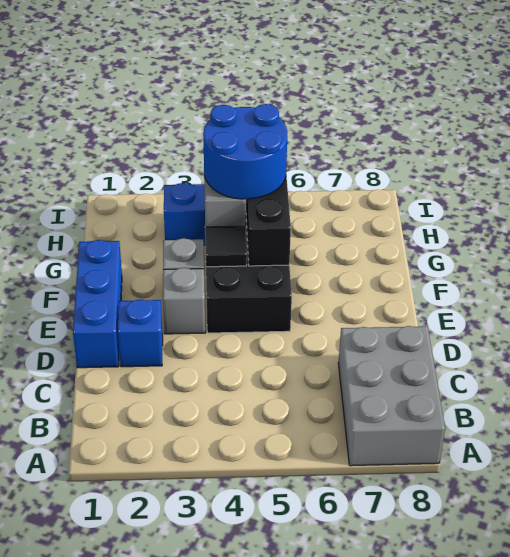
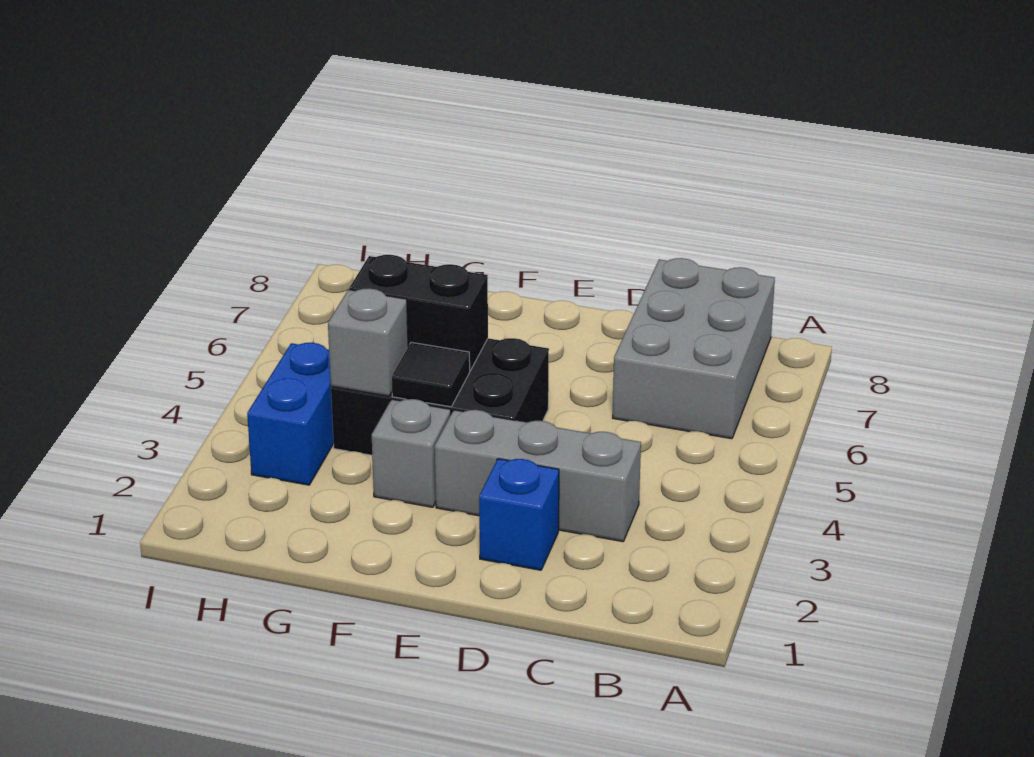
grey 2x3 brick [338,326,445,466] -> grey 2x3 brick turned to [613,258,775,439]
blue 1x3 brick [73,240,122,368] -> none
grey 1x1 brick [163,268,205,334] -> grey 1x3 brick [435,410,641,542]
blue 2x2 round brick [203,104,288,199] -> none

